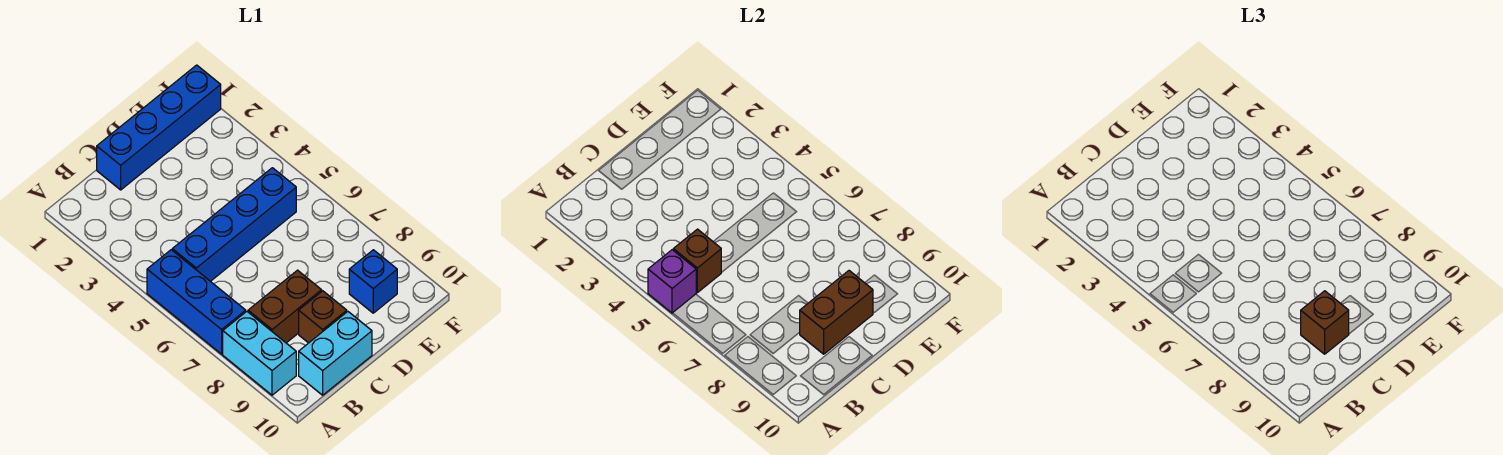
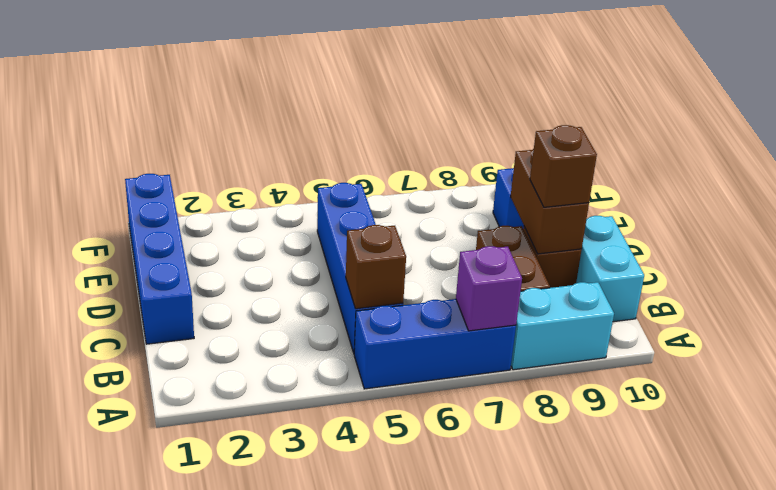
purple 1x1 brick [648,250,696,313] -> purple 1x1 brick moved to [456,246,522,331]

